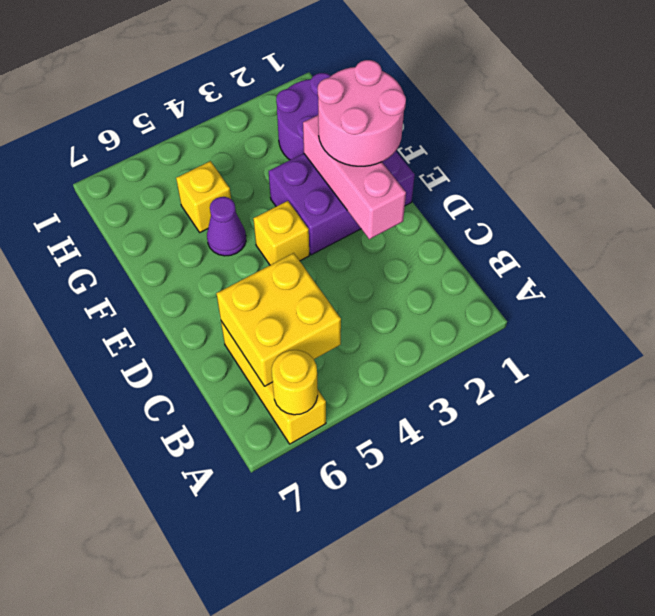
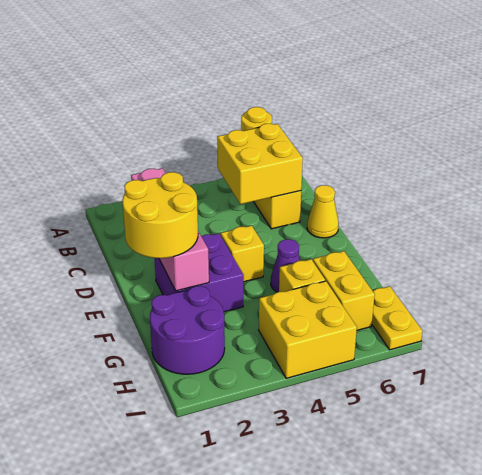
pink 1x3 brick [303,115,406,239] -> pink 1x4 brick [131,168,209,291]
none -> yellow 1x1 cone [307,185,339,238]
purple 2x3 brick [269,151,415,255] -> purple 2x2 brick [154,233,244,312]
pink 2x2 round brick [318,60,406,166] -> yellow 2x2 round brick [123,172,198,258]
none -> yellow 1x2 brick [313,251,375,330]
none -> yellow 2x2 brick [259,281,357,378]
none -> yellow 1x2 plate [372,286,422,350]

